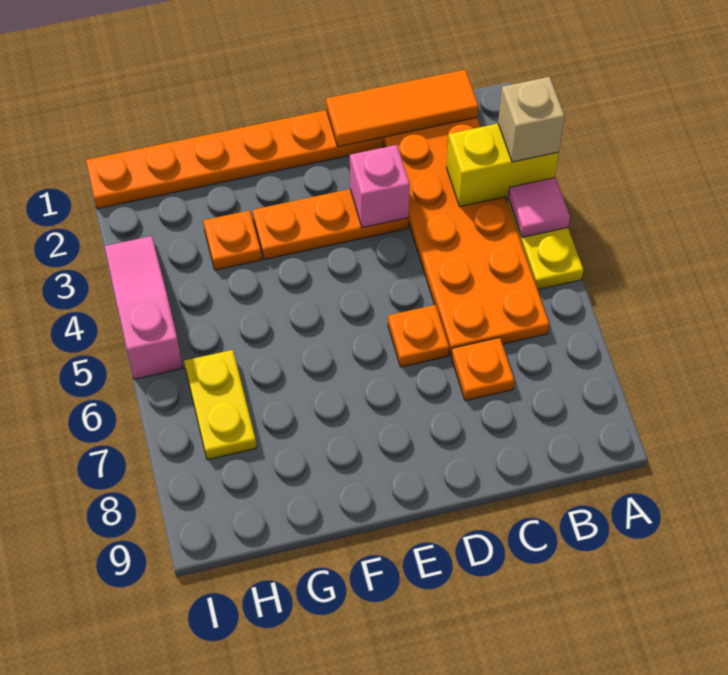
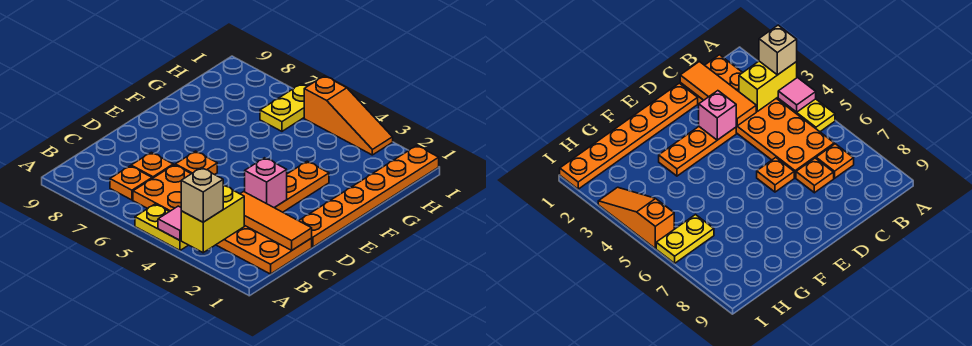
orange 1x3 tile [326,70,479,147] -> orange 1x3 tile turned to [240,192,312,250]
orange 1x1 plate [203,210,262,270] -> orange 1x1 plate moved to [110,166,152,200]
yellow 1x2 plate [184,350,257,460] -> yellow 1x2 plate turned to [260,84,307,131]
pink 1x3 slope [105,236,183,379] -> orange 1x3 slope [304,76,393,155]

